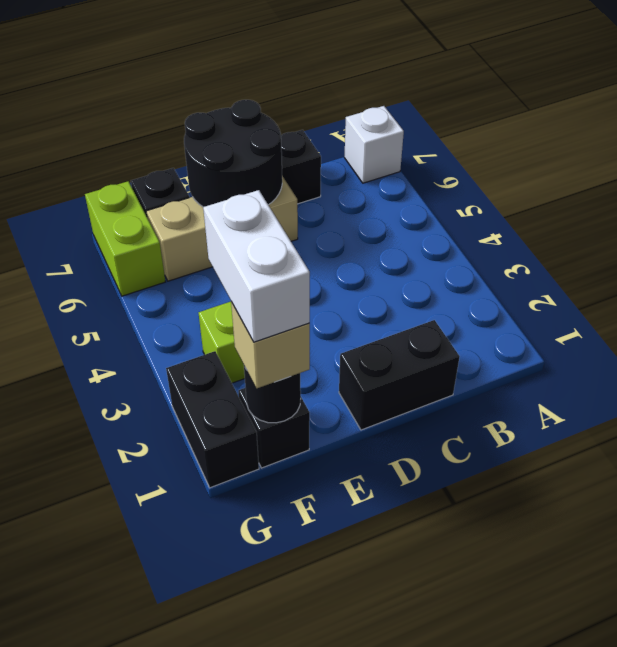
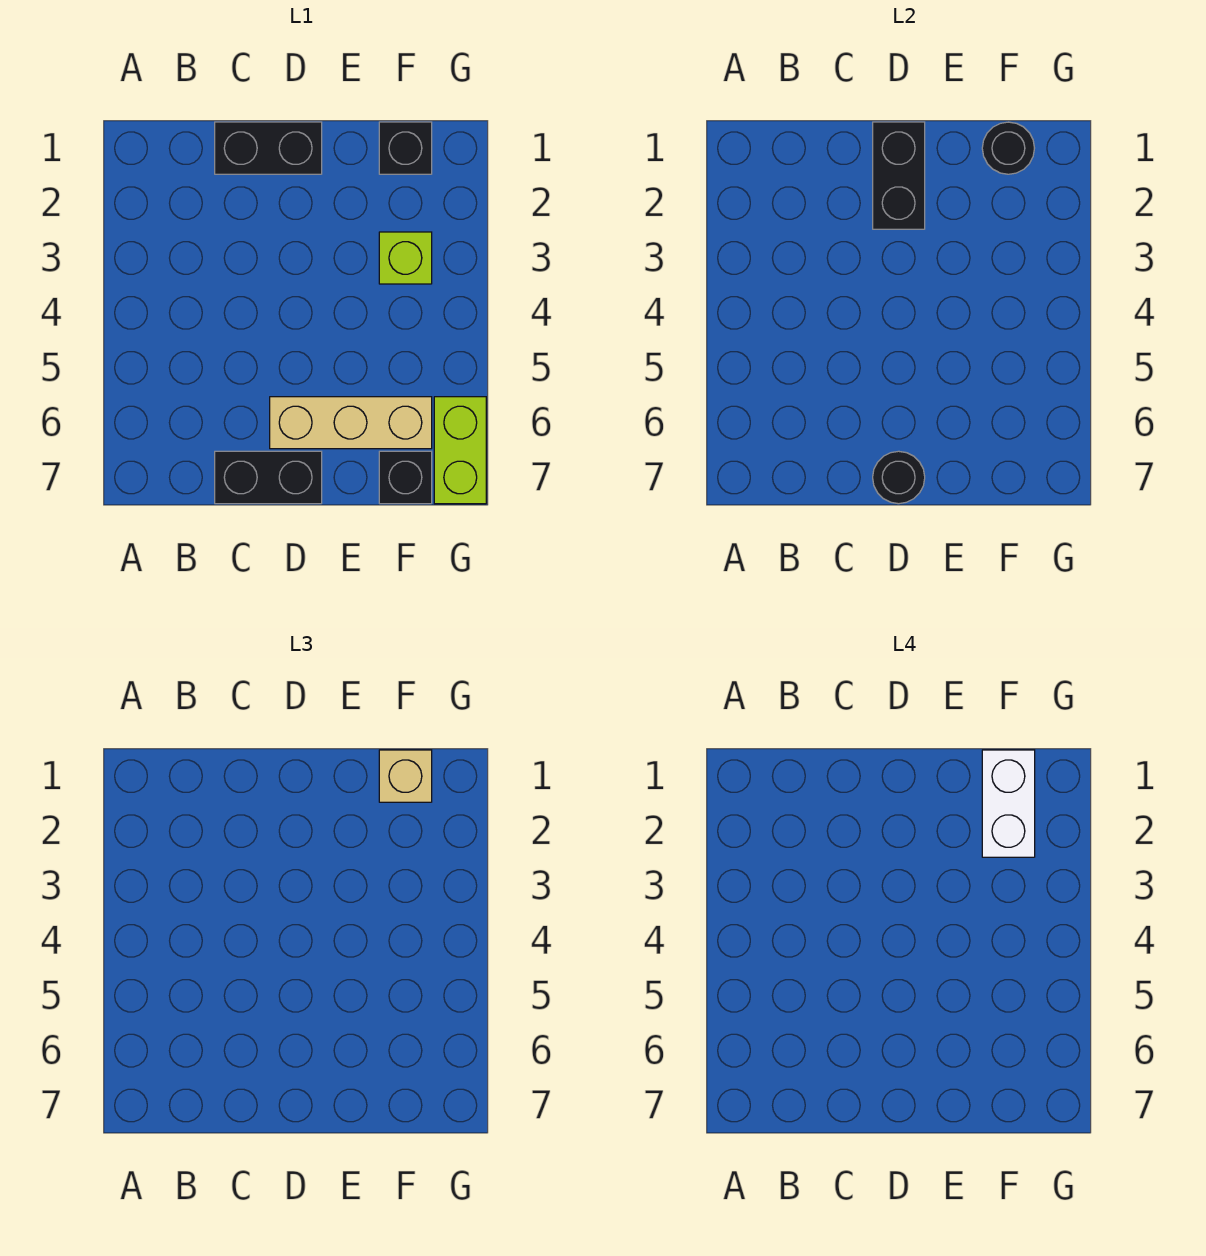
white 1x1 brick [344,106,404,183] -> none
black 2x2 round brick [184,100,282,207] -> black 1x1 round brick [873,451,925,504]
black 1x2 brick [166,351,259,488] -> black 1x2 brick moved to [873,122,925,229]

